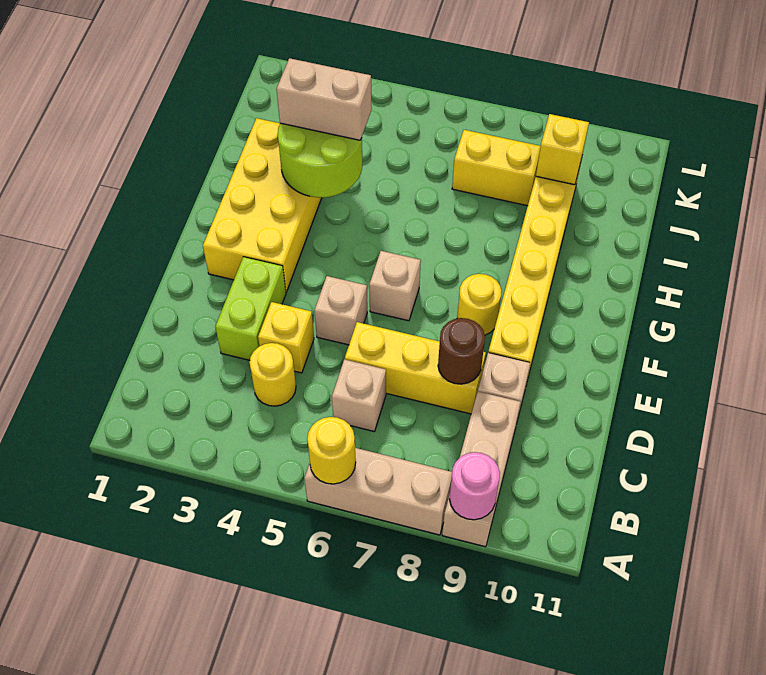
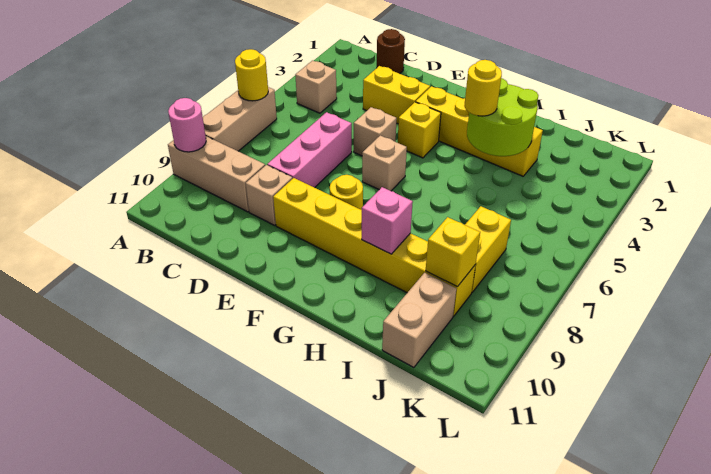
yellow 1x1 round brick [250,343,296,406] -> yellow 1x1 round brick moved to [464,60,502,116]
tan 1x1 brick [332,359,386,432] -> tan 1x1 brick moved to [295,61,337,113]
lime 1x2 brick [215,257,286,360] -> yellow 1x2 brick [363,66,430,124]
yellow 1x1 brick [258,302,314,373] -> yellow 1x1 brick moved to [398,102,441,158]
yellow 1x3 brick [345,322,486,414] -> pink 1x3 brick [267,112,352,188]
brown 1x1 round brick [438,318,485,384] -> brown 1x1 round brick moved to [377,29,405,74]
yellow 2x4 brick [203,118,322,292] -> yellow 1x4 brick [416,86,543,176]
none -> pink 1x1 brick [362,187,413,254]
tan 1x2 brick [277,58,372,140] -> tan 1x2 brick moved to [382,273,456,368]

